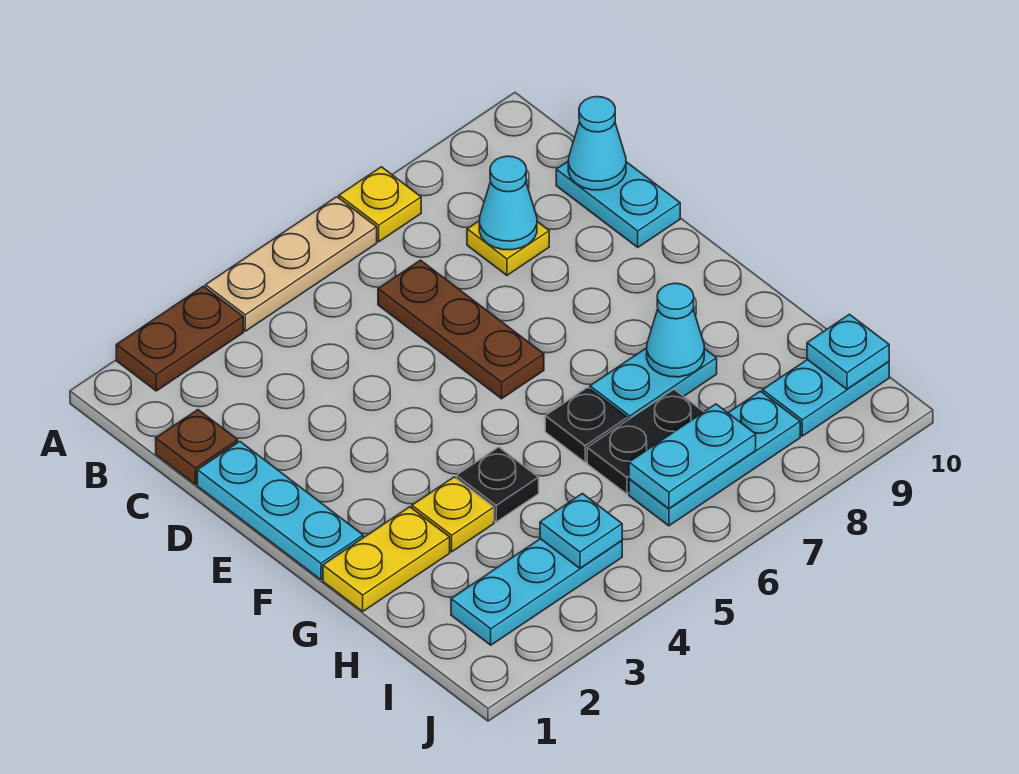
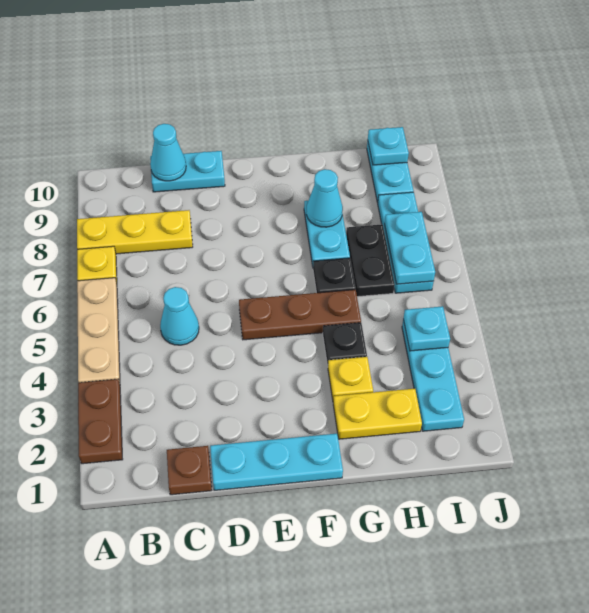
brown 1x3 plate [378,260,544,399] -> brown 1x3 plate moved to [239,290,361,340]
yellow 1x1 plate [467,221,549,275] -> yellow 1x3 plate [77,210,193,254]
cyan 1x1 cone [479,156,537,250] -> cyan 1x1 cone moved to [160,287,199,345]
yellow 1x2 plate [323,507,450,611] -> yellow 1x2 plate turned to [333,389,422,439]

